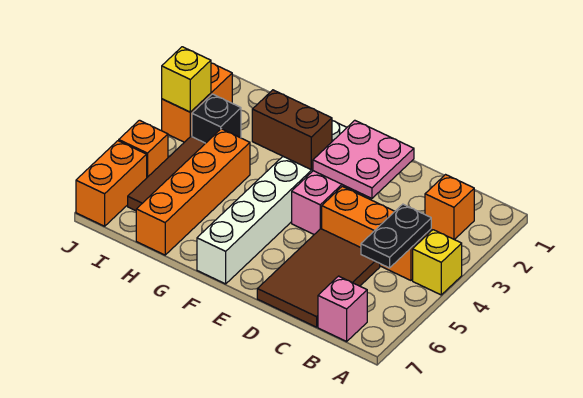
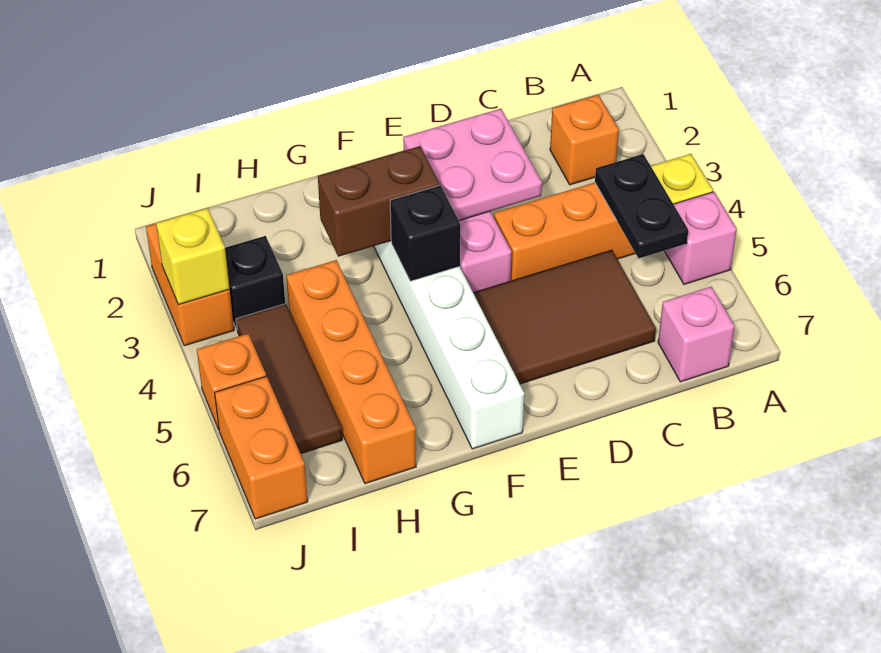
none -> pink 1x1 brick [665,192,737,284]
brown 2x3 tile [257,229,380,327] -> brown 2x3 tile turned to [474,250,656,384]
none -> black 1x1 brick [390,185,460,281]

